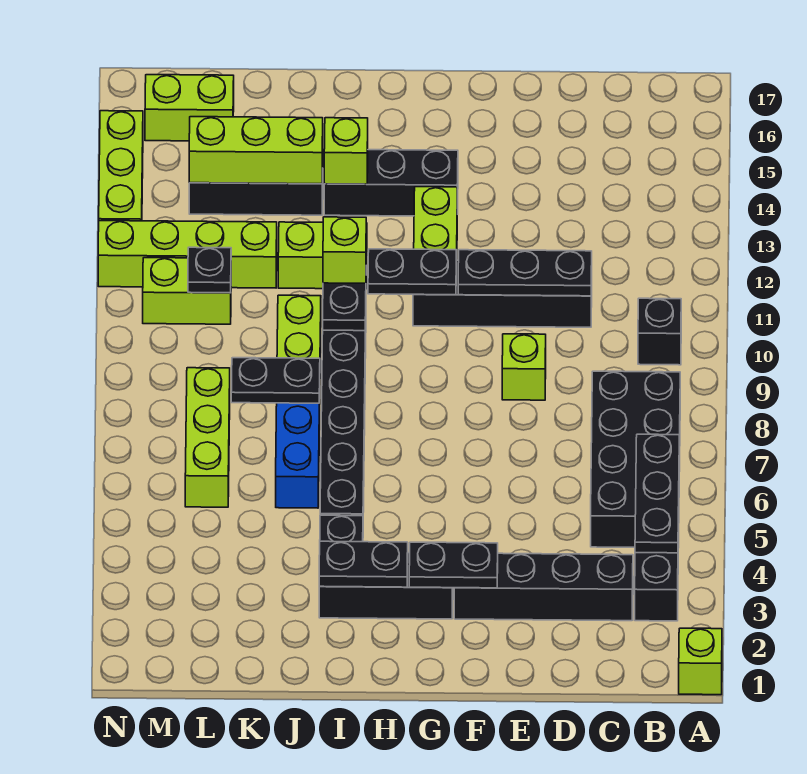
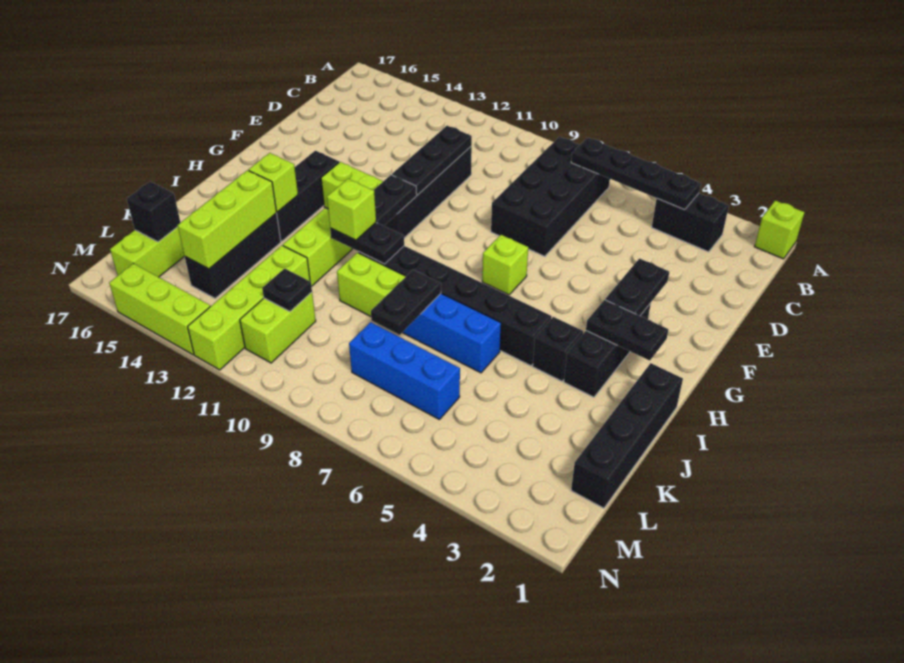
black 1x3 plate [635,434,679,553] -> black 1x4 plate [571,138,701,210]
black 2x4 brick [591,371,680,548] -> black 2x4 brick turned to [491,137,610,256]
black 1x1 brick [638,298,681,365] -> black 1x1 brick moved to [127,182,180,242]
black 1x4 brick [454,553,633,621] -> black 1x4 brick moved to [571,363,683,508]
lime 1x1 brick [502,334,546,400] -> lime 1x1 brick moved to [482,235,528,295]
black 1x2 plate [319,541,408,587] -> black 1x2 plate turned to [586,300,668,361]
lime 1x3 brick [185,368,230,507] -> blue 1x3 brick [349,322,460,420]

